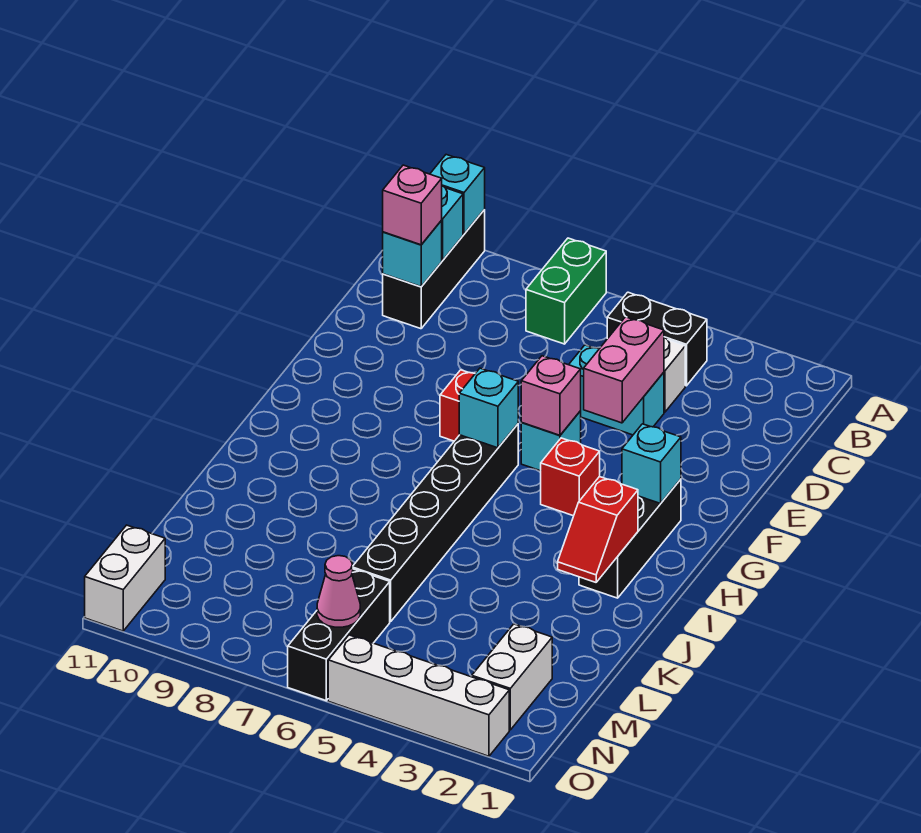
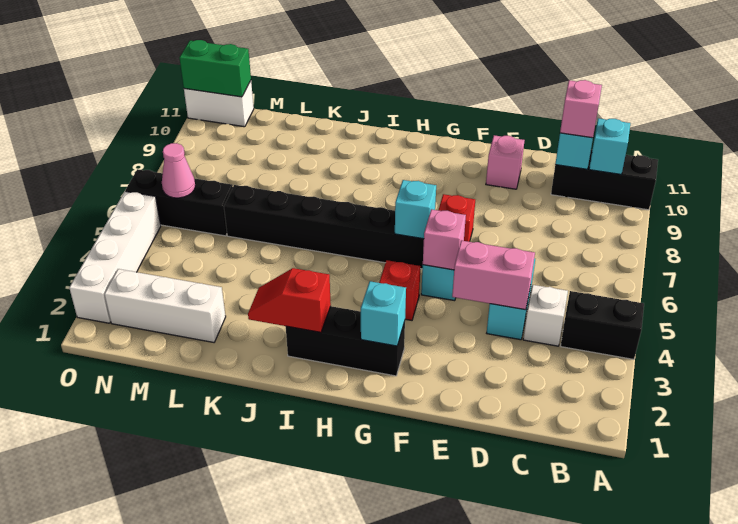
green 1x2 brick [526,238,606,344] -> green 1x2 brick moved to [180,40,251,97]
cyan 1x1 brick [430,155,485,234] -> none
black 1x2 brick [607,292,707,386] -> black 1x2 brick turned to [561,291,644,359]
none -> pink 1x1 brick [486,135,524,189]
white 1x2 brick [472,624,552,730] -> white 1x3 brick [104,269,226,342]

